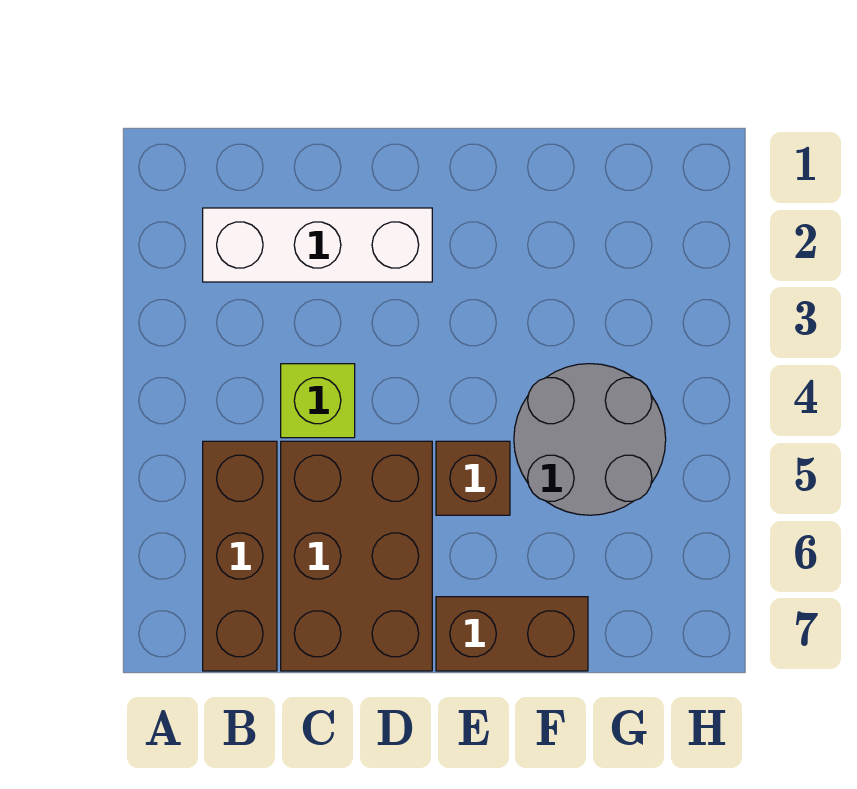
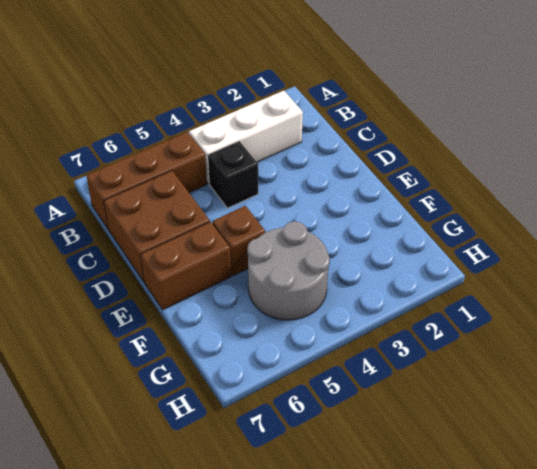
white 1x3 brick [203,208,432,282] -> white 1x3 brick turned to [189,91,303,184]
lime 1x1 brick [281,364,355,438] -> black 1x1 brick [208,141,258,208]
brown 2x3 brick [281,441,432,671] -> brown 2x2 brick [104,171,210,282]
brown 1x2 brick [436,597,588,671] -> brown 1x2 brick turned to [141,222,231,310]

